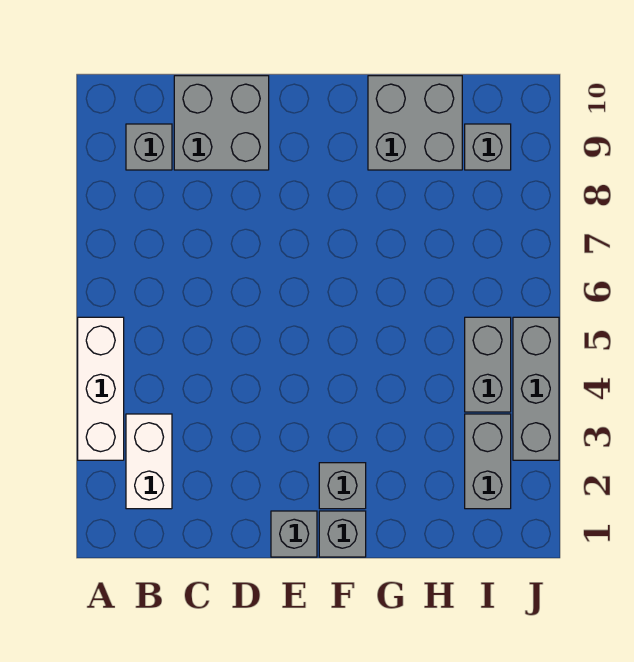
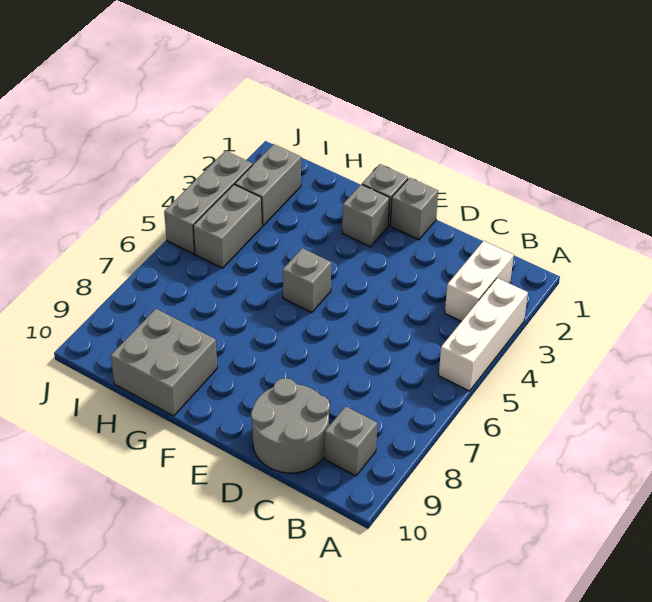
grey 2x2 brick [174,76,269,170] -> grey 2x2 round brick [251,378,330,473]
grey 1x1 brick [465,124,511,170] -> grey 1x1 brick moved to [283,248,331,313]

